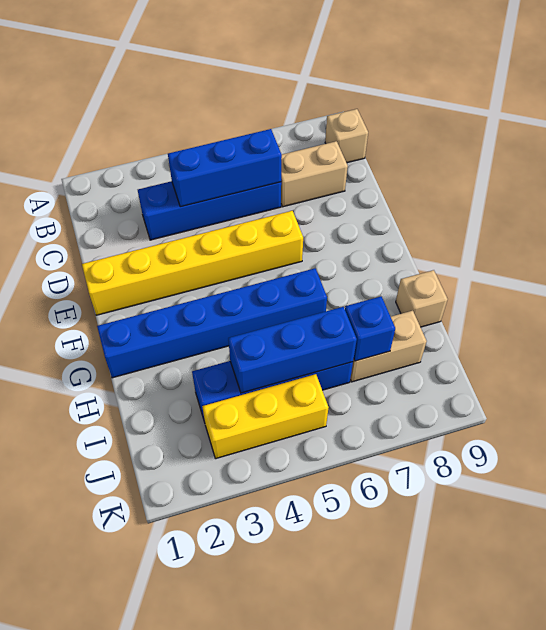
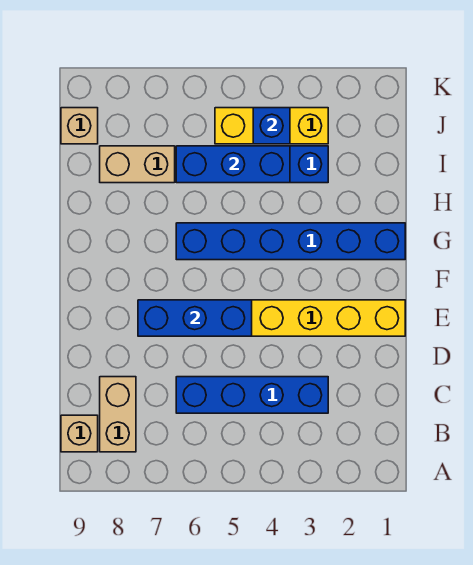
blue 1x3 brick [168,129,282,207] -> blue 1x3 brick moved to [138,300,252,336]
tan 1x2 brick [281,141,348,207] -> tan 1x2 brick turned to [100,377,136,452]
tan 1x1 brick [396,270,448,327] -> tan 1x1 brick moved to [61,108,98,144]
blue 1x1 brick [345,296,395,361] -> blue 1x1 brick moved to [253,108,290,144]

